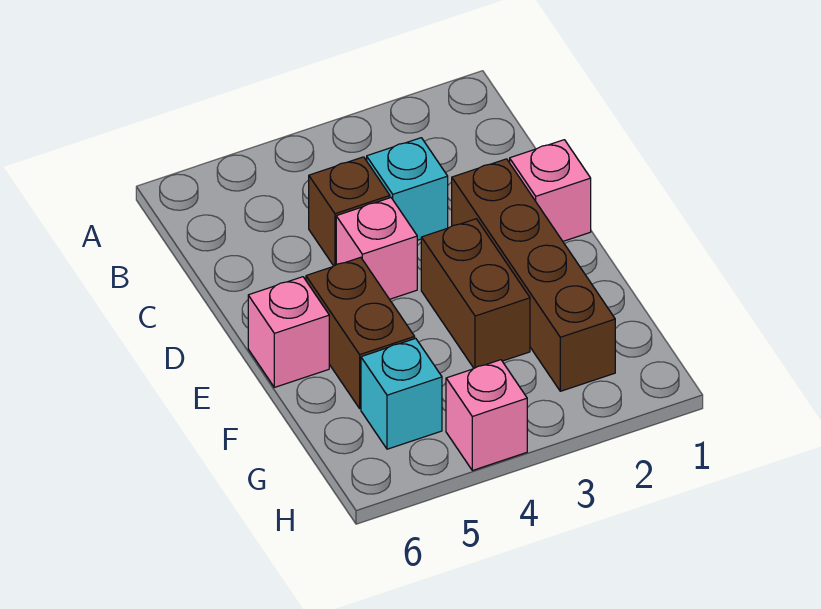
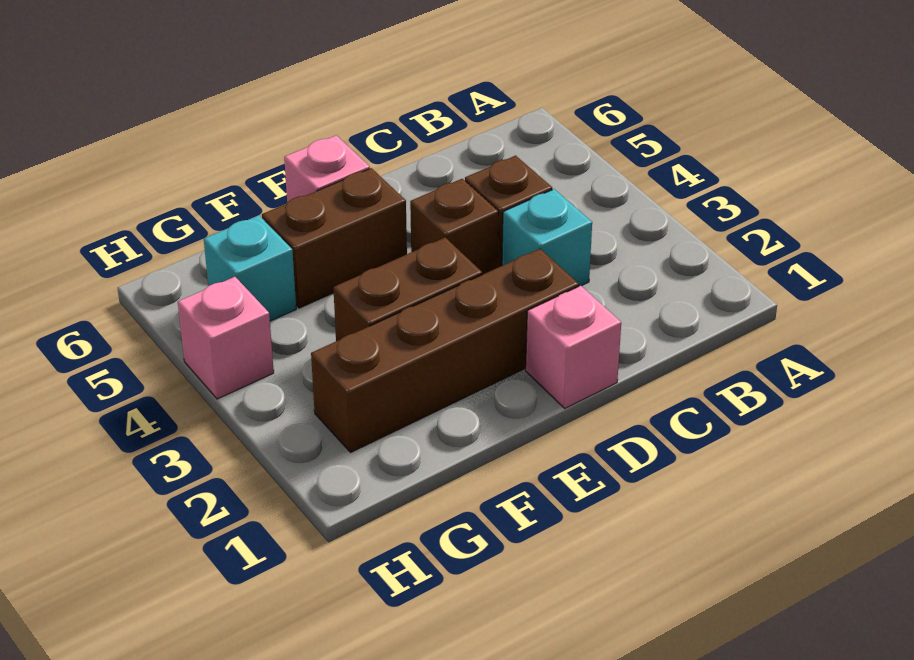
pink 1x1 brick [336,198,417,299] -> brown 1x1 brick [410,179,499,275]

